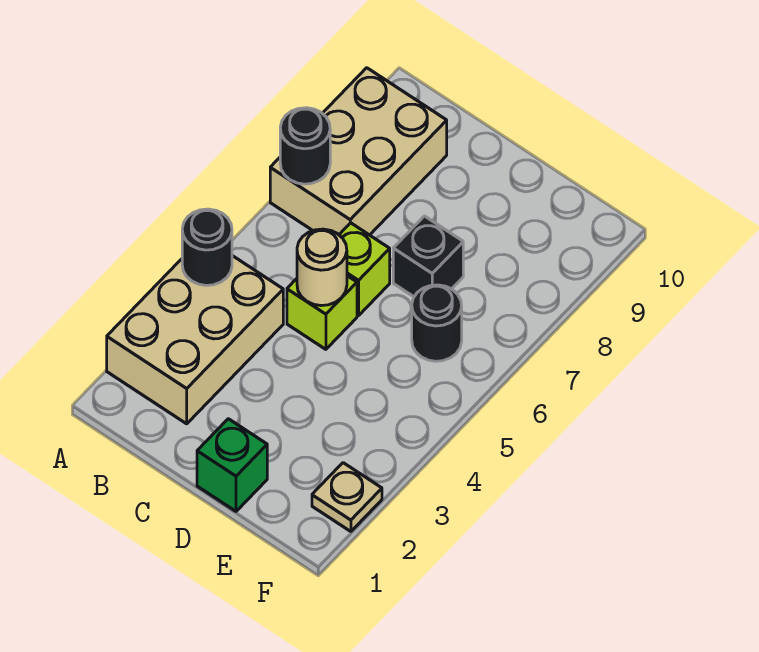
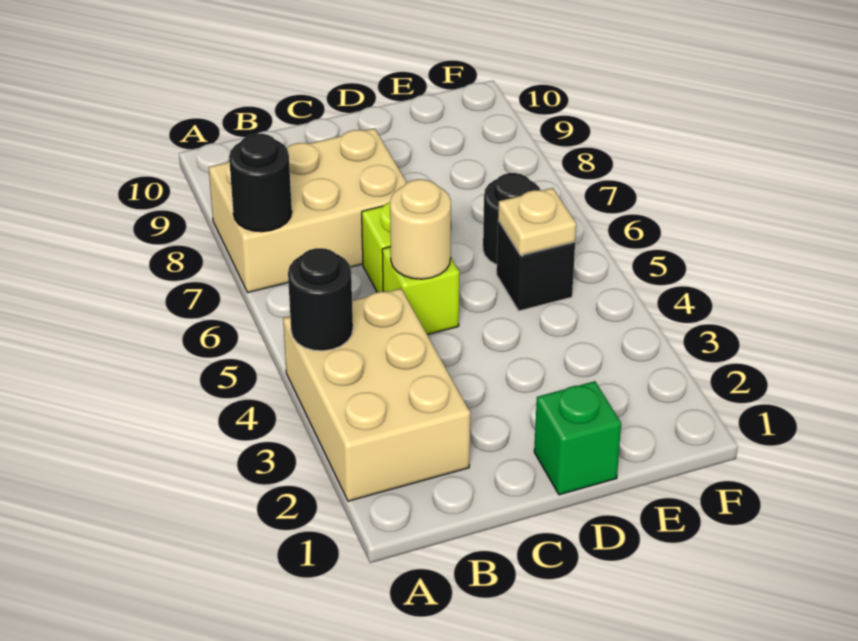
tan 2x3 brick [270,68,447,235] -> tan 2x3 brick turned to [209,128,407,292]
black 1x1 brick [393,216,463,297] -> black 1x1 brick moved to [497,220,575,311]
tan 1x1 plate [312,463,382,531] -> tan 1x1 plate moved to [498,188,576,255]

